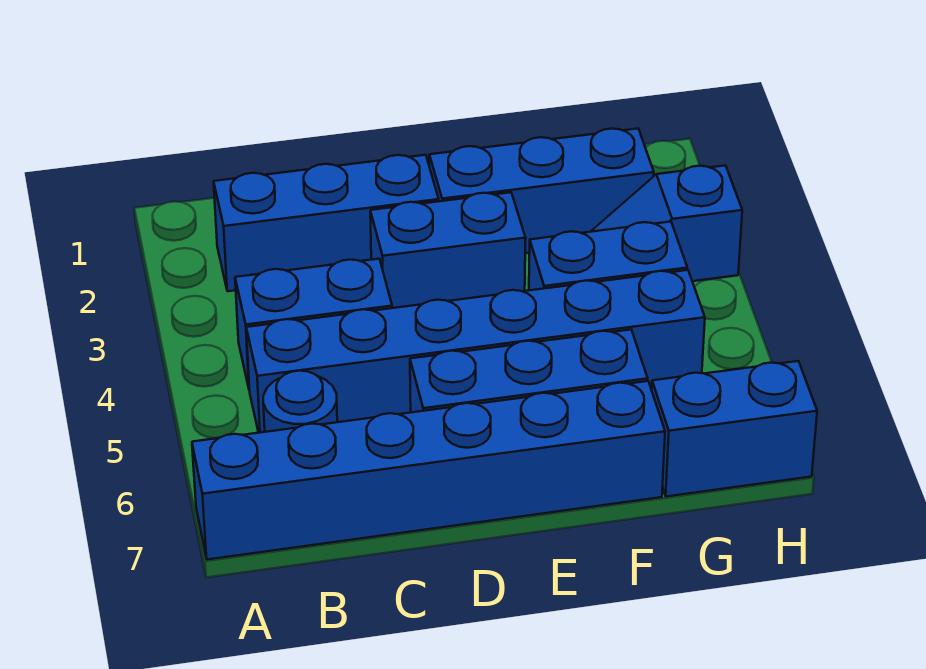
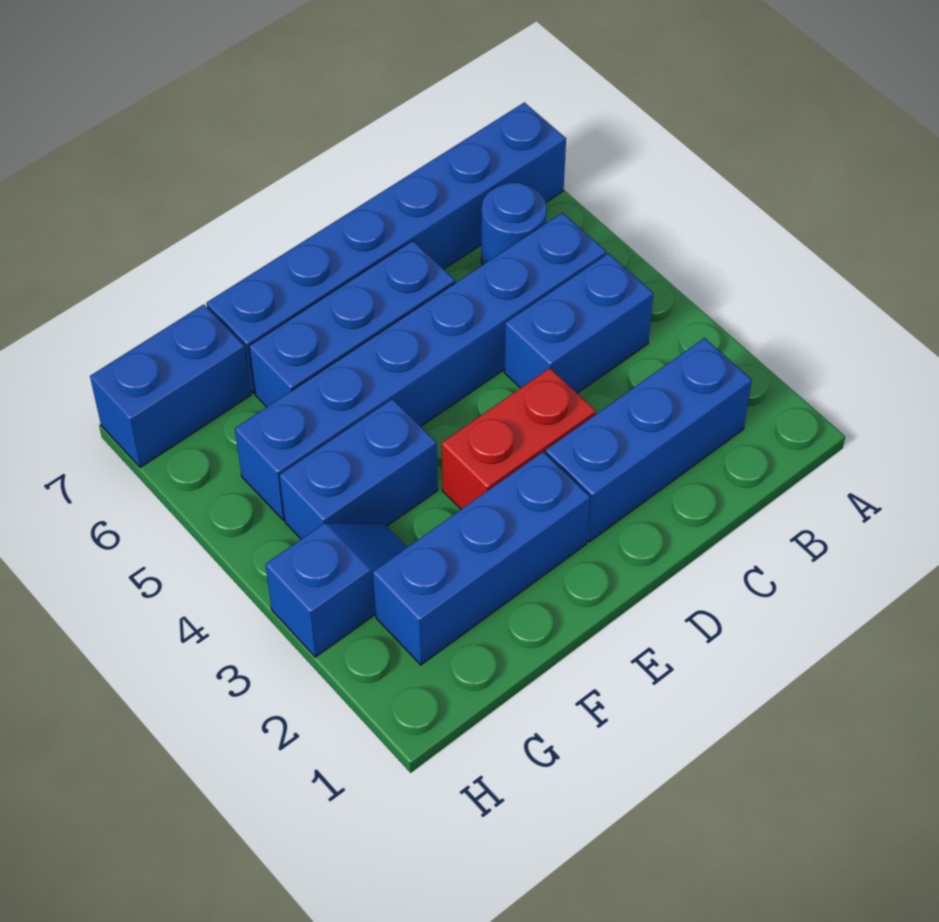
blue 1x2 brick [370,192,525,308] -> red 1x2 brick [442,368,596,509]

